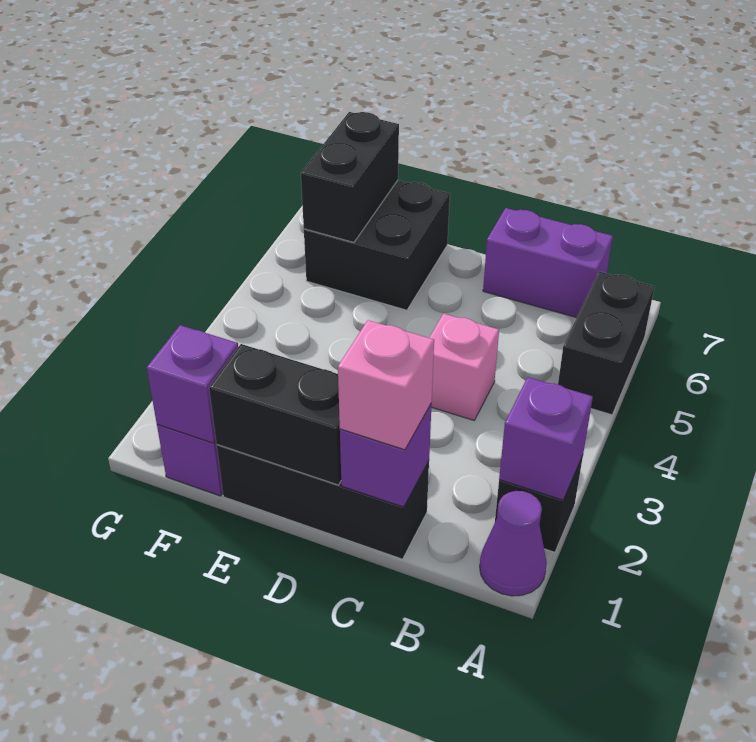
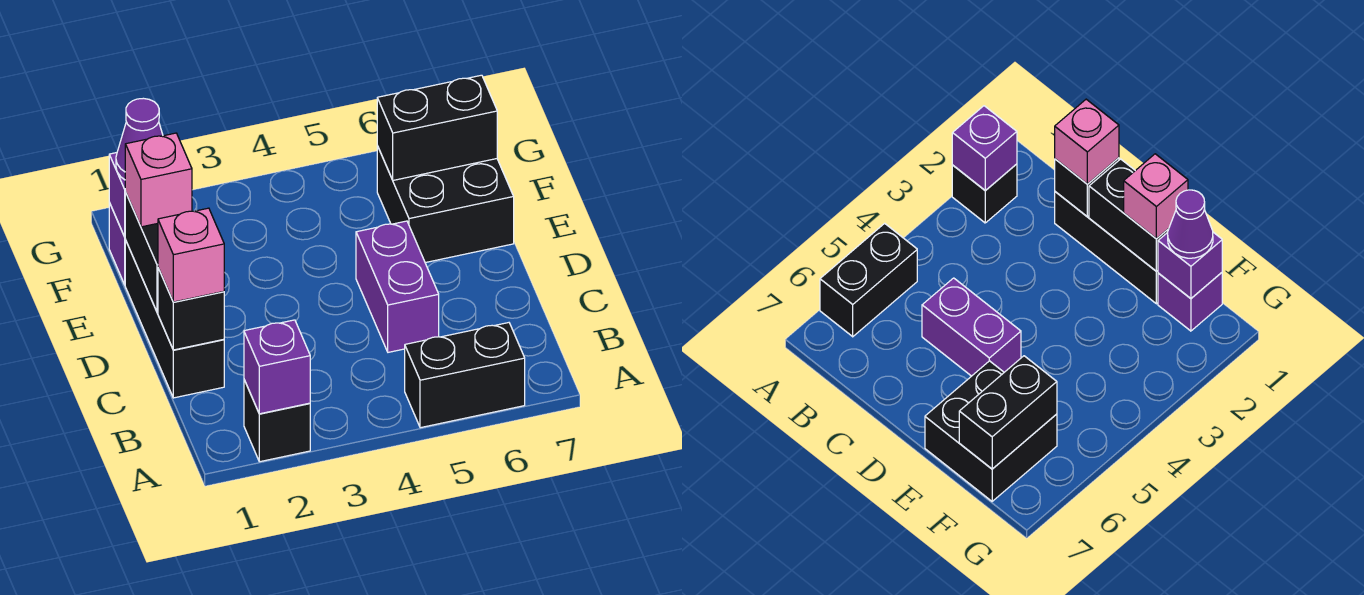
purple 1x1 cone [480,491,547,596] -> purple 1x1 cone moved to [116,98,163,180]
purple 1x2 brick [483,208,613,318] -> purple 1x2 brick moved to [356,221,439,352]
purple 1x1 brick [340,403,432,507] -> black 1x1 brick [158,268,224,350]
pink 1x1 brick [429,314,499,420] -> pink 1x1 brick moved to [125,133,192,227]

